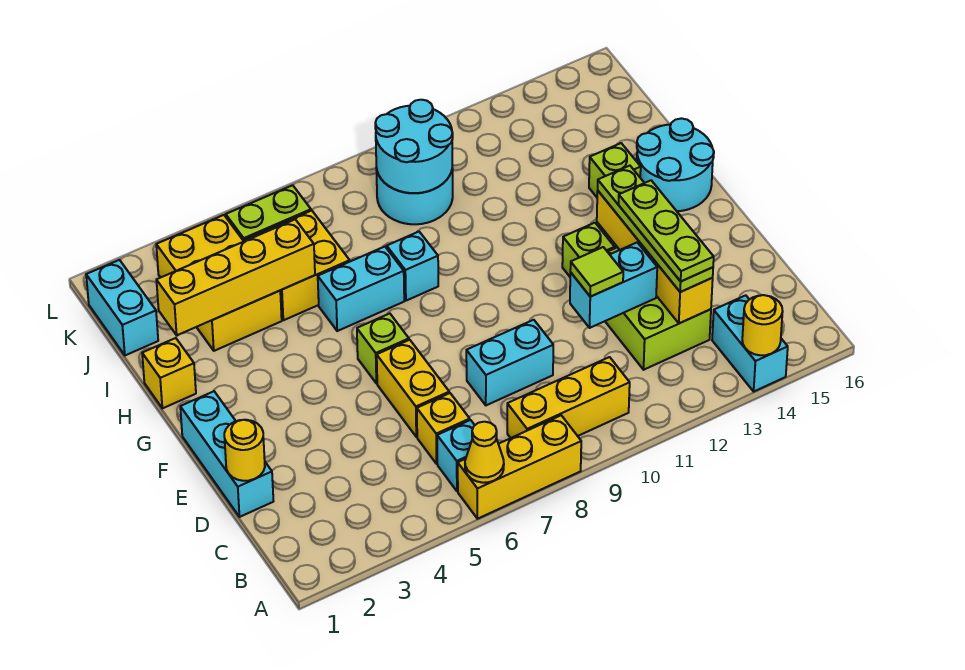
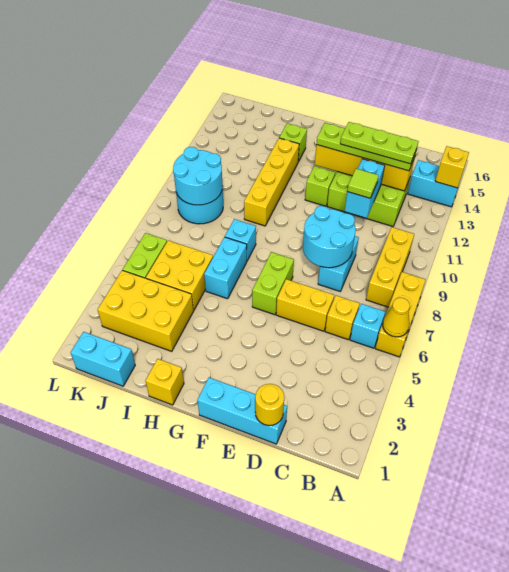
yellow 1x1 round brick [742,295,783,355] -> yellow 1x1 brick [435,146,469,188]
lime 1x1 brick [357,314,409,384] -> lime 1x2 brick [252,252,294,315]
cyan 2x2 round brick [637,118,714,211] -> cyan 2x2 round brick moved to [303,206,356,268]
yellow 1x4 brick [156,220,315,335] -> yellow 1x4 brick moved to [244,138,299,226]

